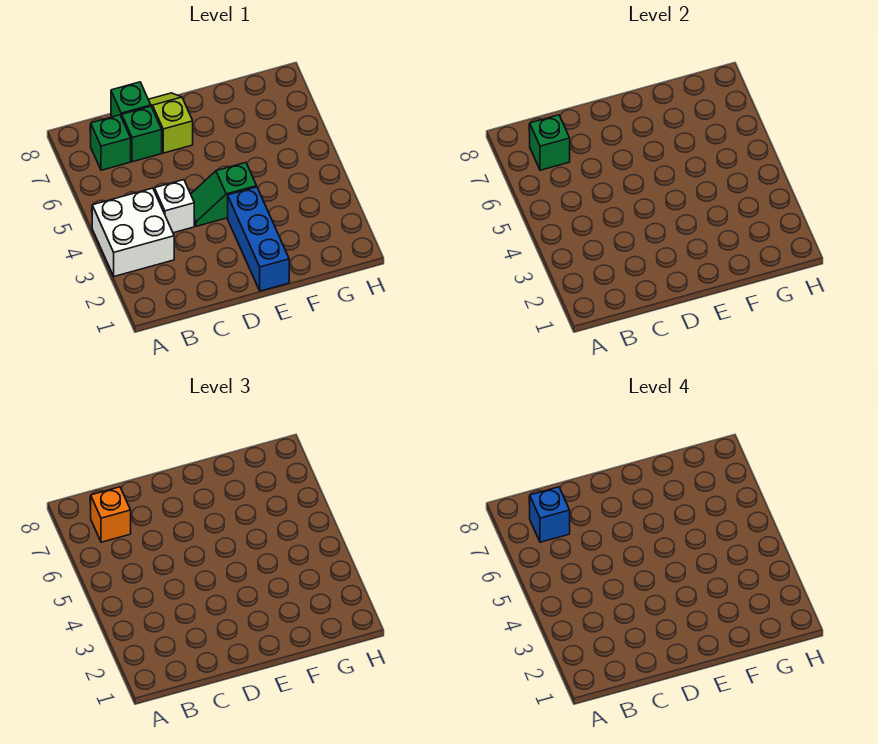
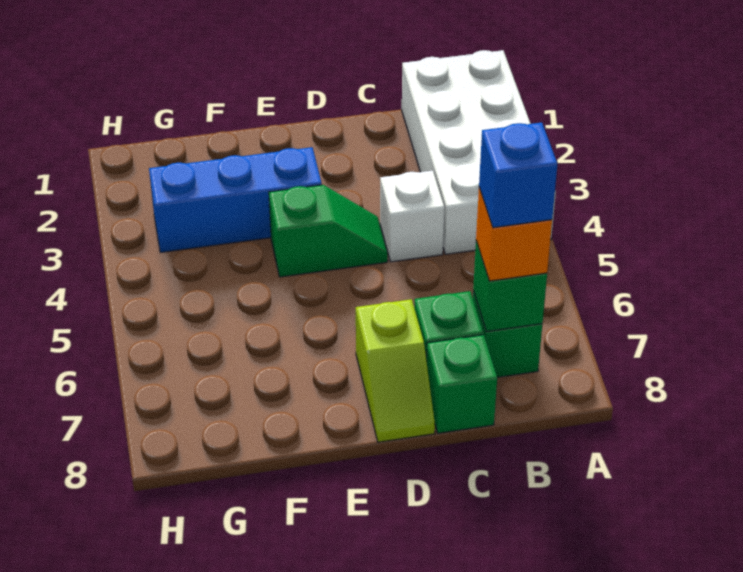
white 2x2 brick [92,188,174,276] -> white 2x4 brick [402,50,556,254]
blue 1x3 brick [228,187,289,291] -> blue 1x3 brick turned to [149,147,322,252]

